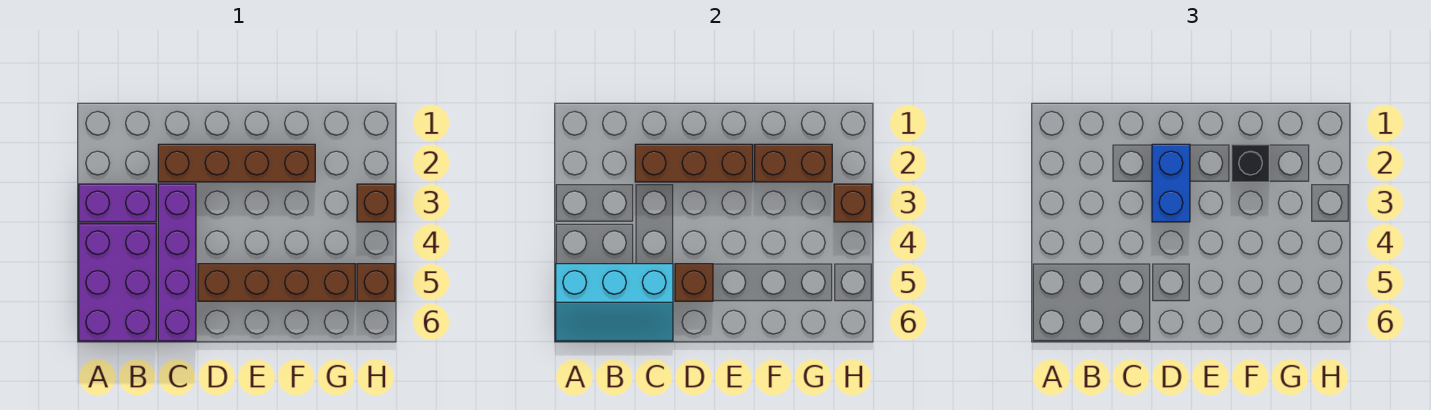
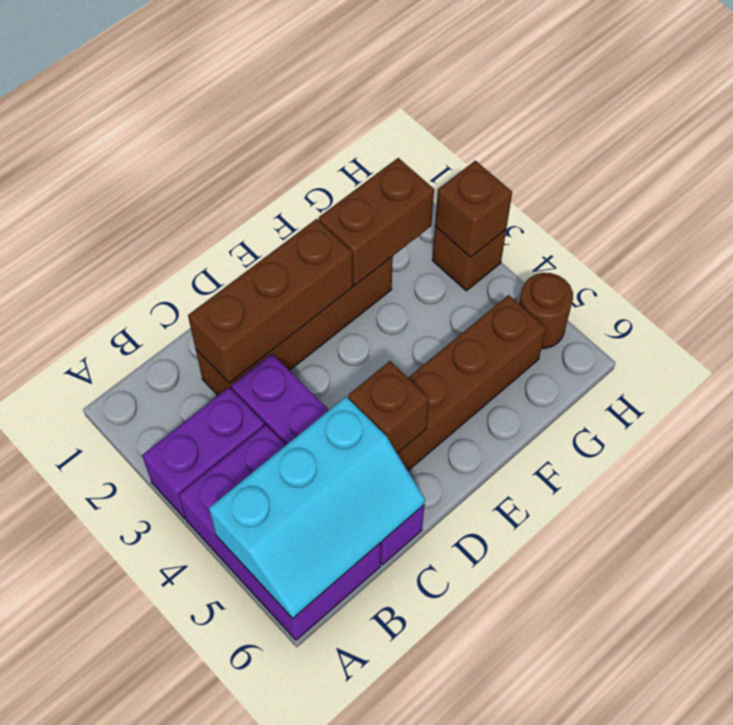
blue 1x2 brick [1152,144,1190,222] -> none
black 1x1 brick [1232,144,1269,182] -> none
brown 1x1 brick [357,264,395,301] -> brown 1x1 round brick [519,273,573,349]

